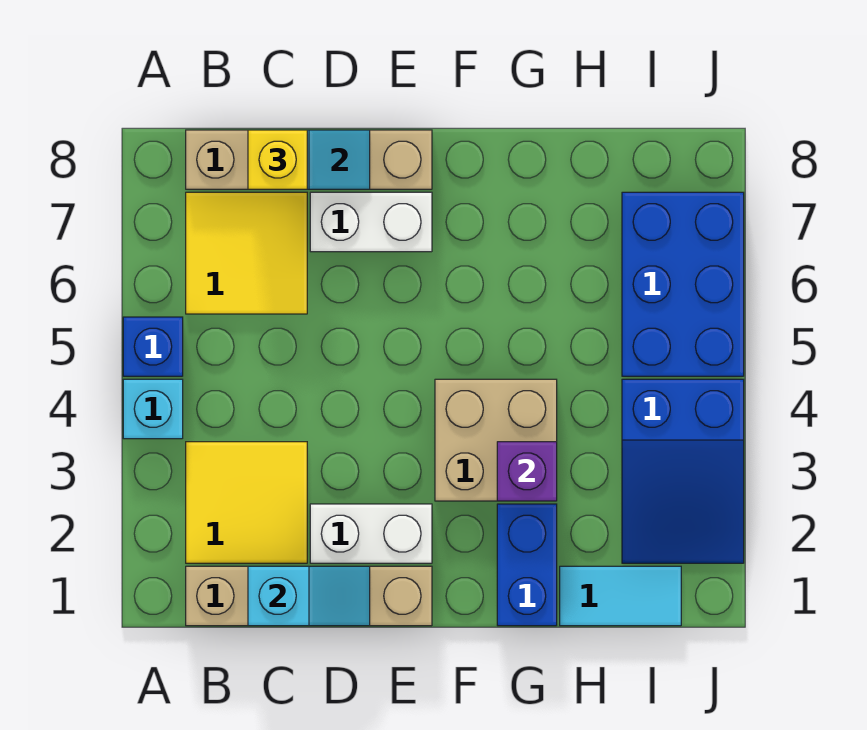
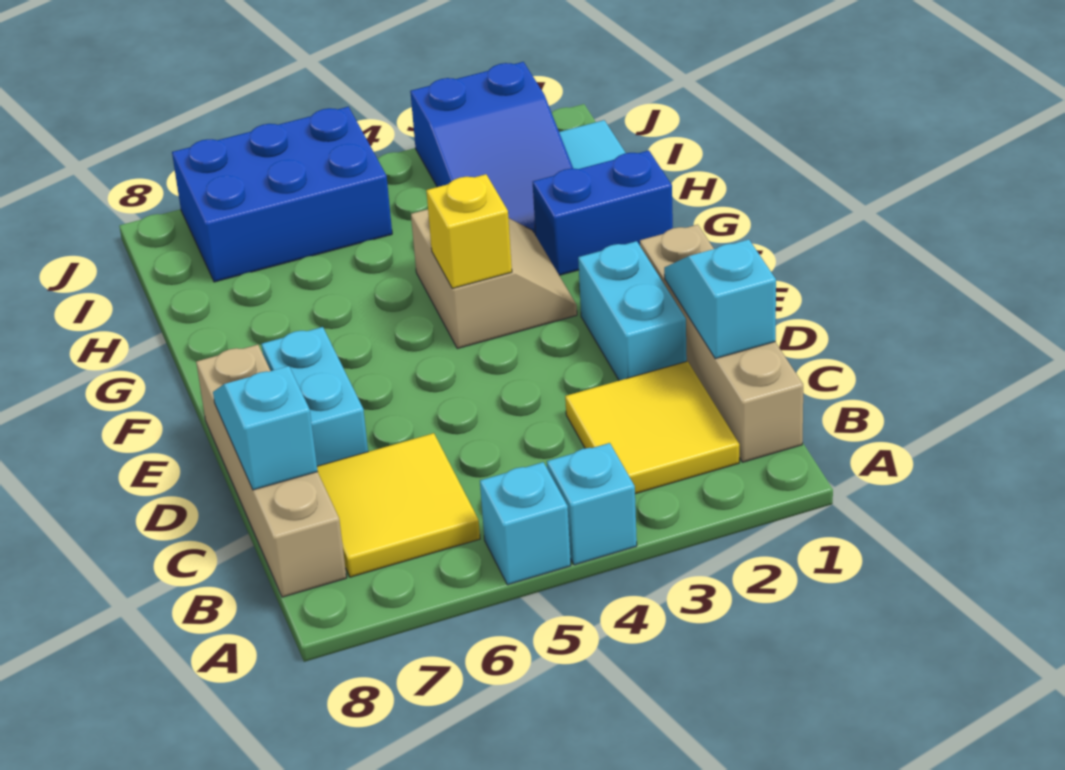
blue 1x1 brick [123,317,183,376] -> cyan 1x1 brick [480,462,571,585]
yellow 1x1 brick [248,130,307,189] -> yellow 1x1 brick moved to [426,174,512,288]
white 1x2 brick [310,504,432,563] -> cyan 1x2 brick [578,241,687,380]
white 1x2 brick [310,192,432,252] -> cyan 1x2 brick [262,327,368,466]
tan 2x2 brick [435,379,557,501] -> tan 2x2 slope [411,209,577,349]
purple 1x1 brick [497,442,557,501] -> none
blue 2x3 slope [622,379,744,563] -> blue 2x3 slope turned to [410,62,573,235]

